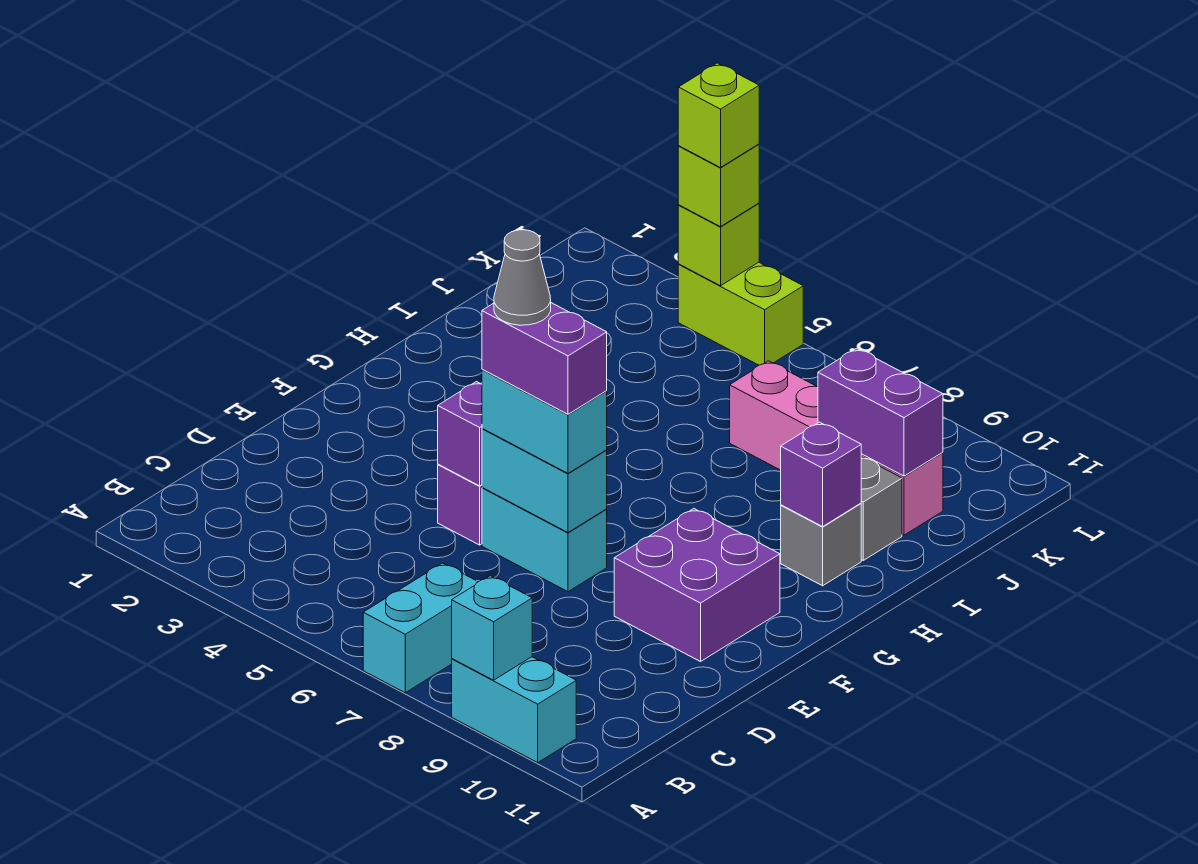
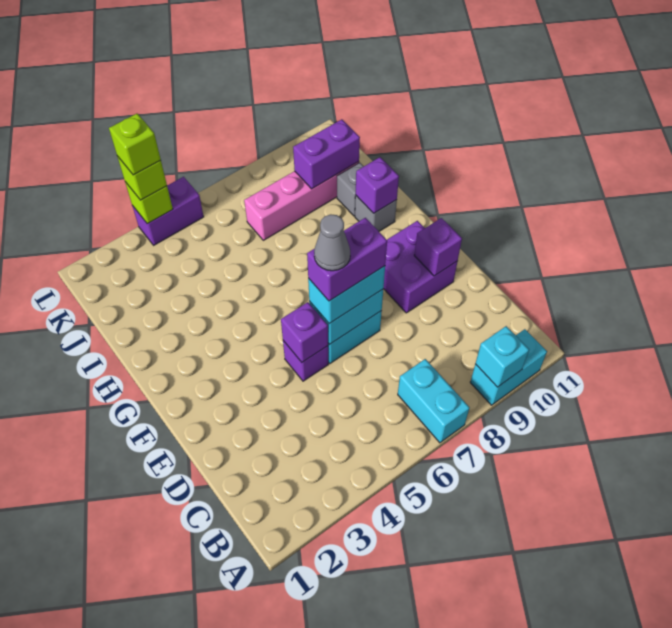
none -> purple 1x1 brick [414,218,462,276]
lime 1x2 brick [678,262,803,365] -> purple 1x2 brick [132,177,204,245]

